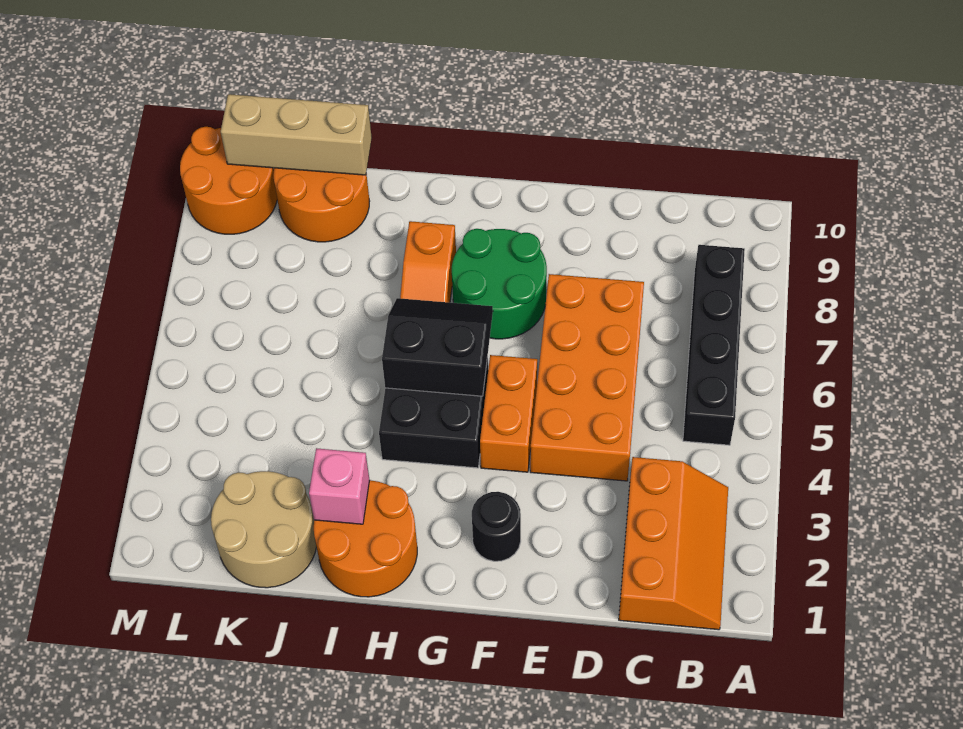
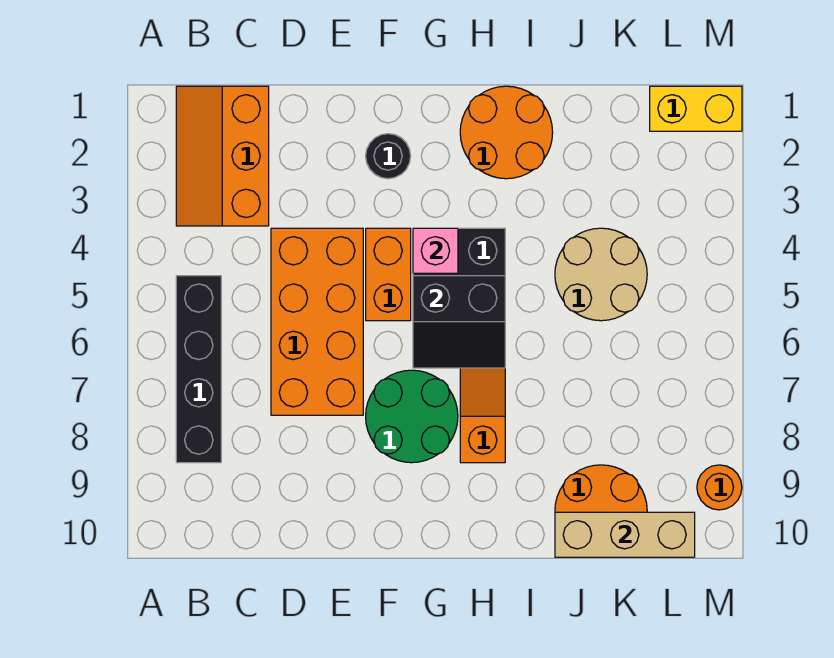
pink 1x1 brick [309,448,369,524] -> pink 1x1 brick moved to [413,228,458,273]
tan 2x2 round brick [211,471,316,588] -> tan 2x2 round brick moved to [555,228,647,321]
none -> yellow 1x2 brick [650,86,742,131]
orange 2x2 round brick [180,127,277,234] -> orange 1x1 round brick [697,465,742,510]

